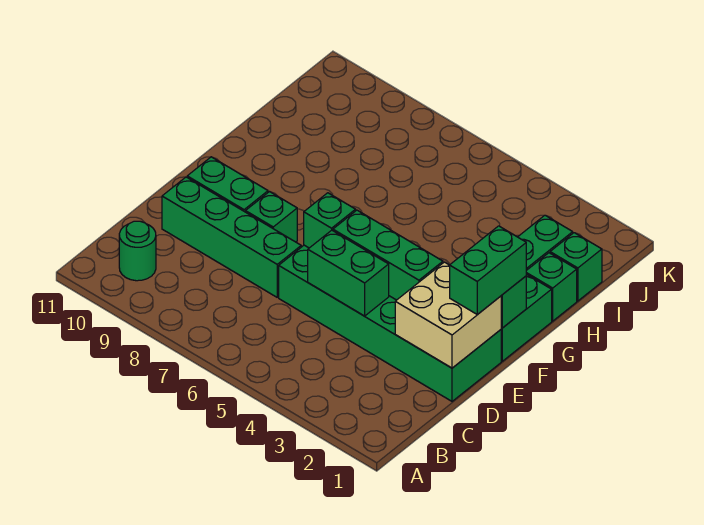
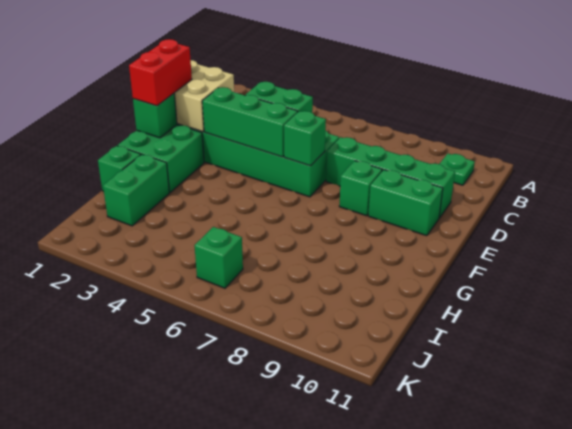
green 1x1 round brick [119,221,156,281] -> green 1x1 plate [440,154,475,185]
green 1x2 brick [450,226,526,315] -> red 1x2 brick [129,39,192,106]
green 1x1 brick [550,233,602,301] -> green 1x1 brick moved to [194,227,243,288]

